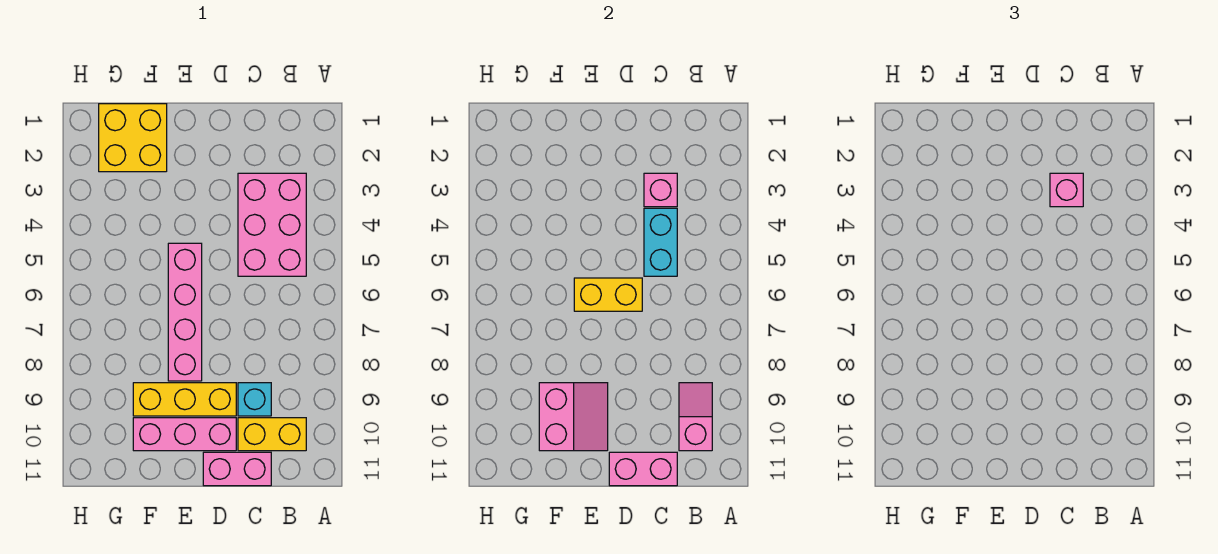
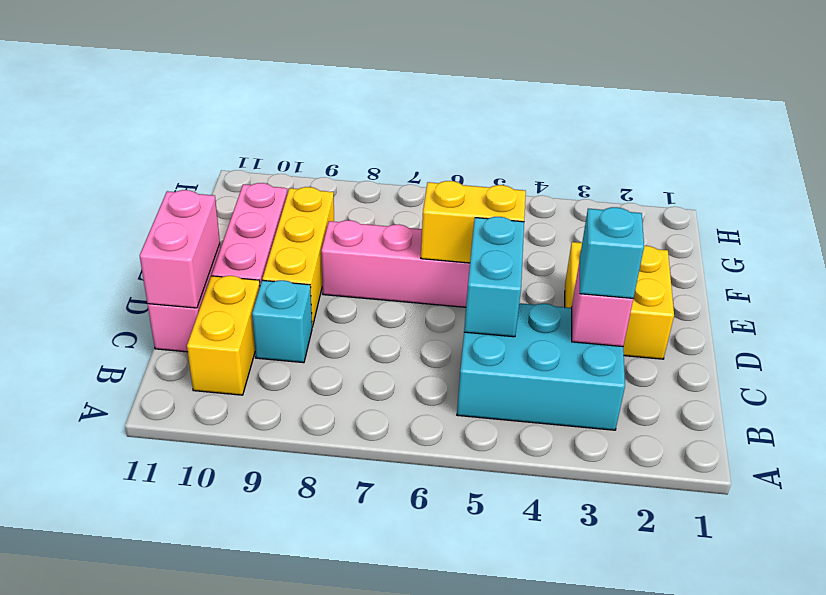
pink 2x3 brick [238,173,306,276] -> cyan 2x3 brick [457,303,625,430]
pink 1x2 slope [679,383,712,451] -> none
pink 1x1 brick [1050,173,1083,207] -> cyan 1x1 brick [580,207,644,298]
cyan 1x2 brick [644,208,677,276] -> cyan 1x2 brick turned to [464,217,524,337]
yellow 1x2 brick [574,278,642,311] -> yellow 1x2 brick turned to [421,181,526,263]
pink 2x2 slope [539,383,608,451] -> none
yellow 2x2 brick [99,104,167,172] -> yellow 2x2 brick moved to [565,242,674,359]

